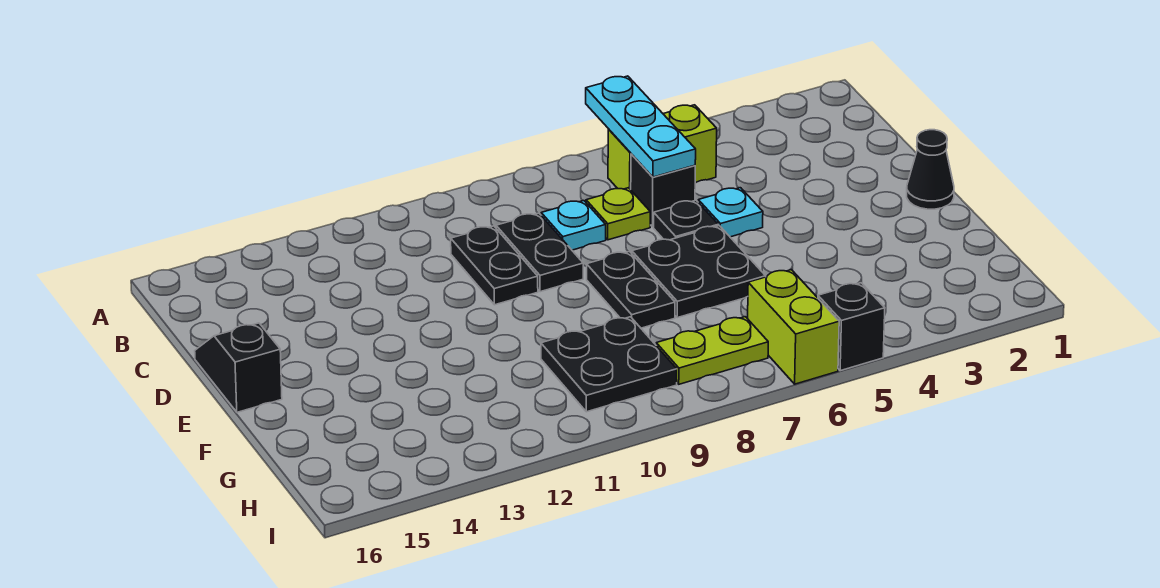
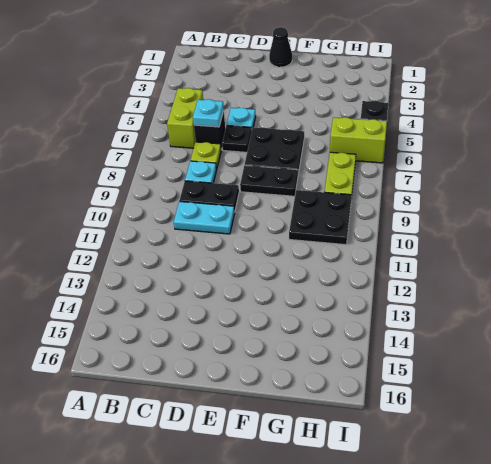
cyan 1x3 plate [586,76,696,177] -> cyan 1x1 plate [193,99,224,127]
black 1x2 plate [451,226,538,305] -> cyan 1x2 plate [174,201,235,234]
black 1x2 slope [195,323,282,412] -> none

